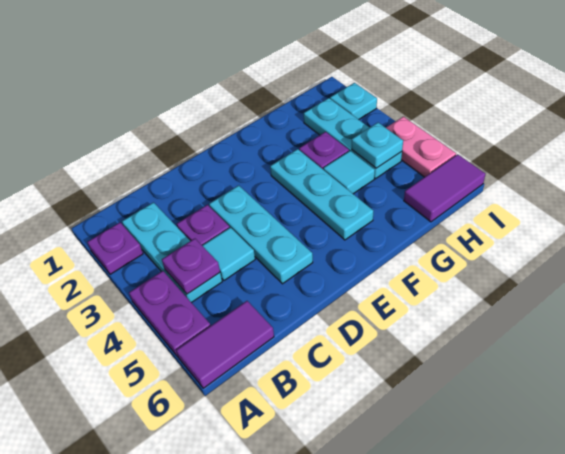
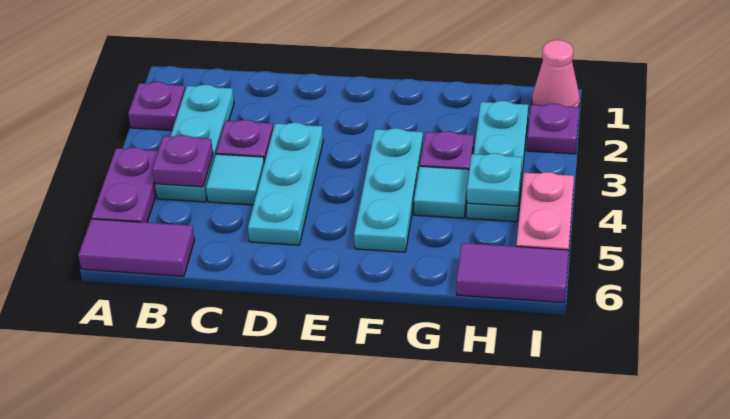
none -> pink 1x1 cone [532,40,580,107]
cyan 1x1 plate [330,83,377,119] -> purple 1x1 plate [527,104,579,154]

